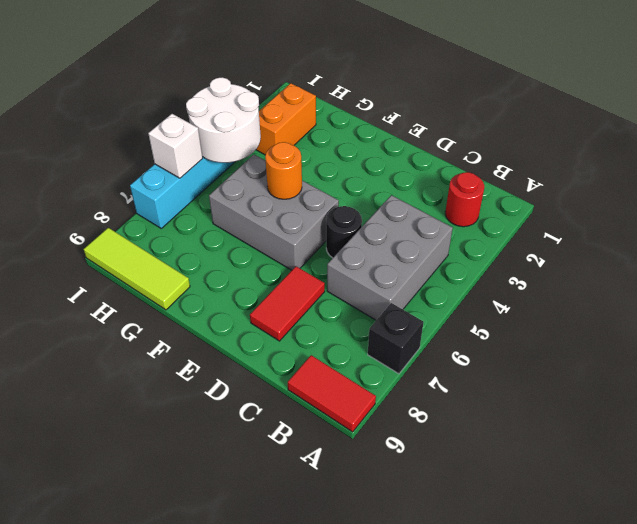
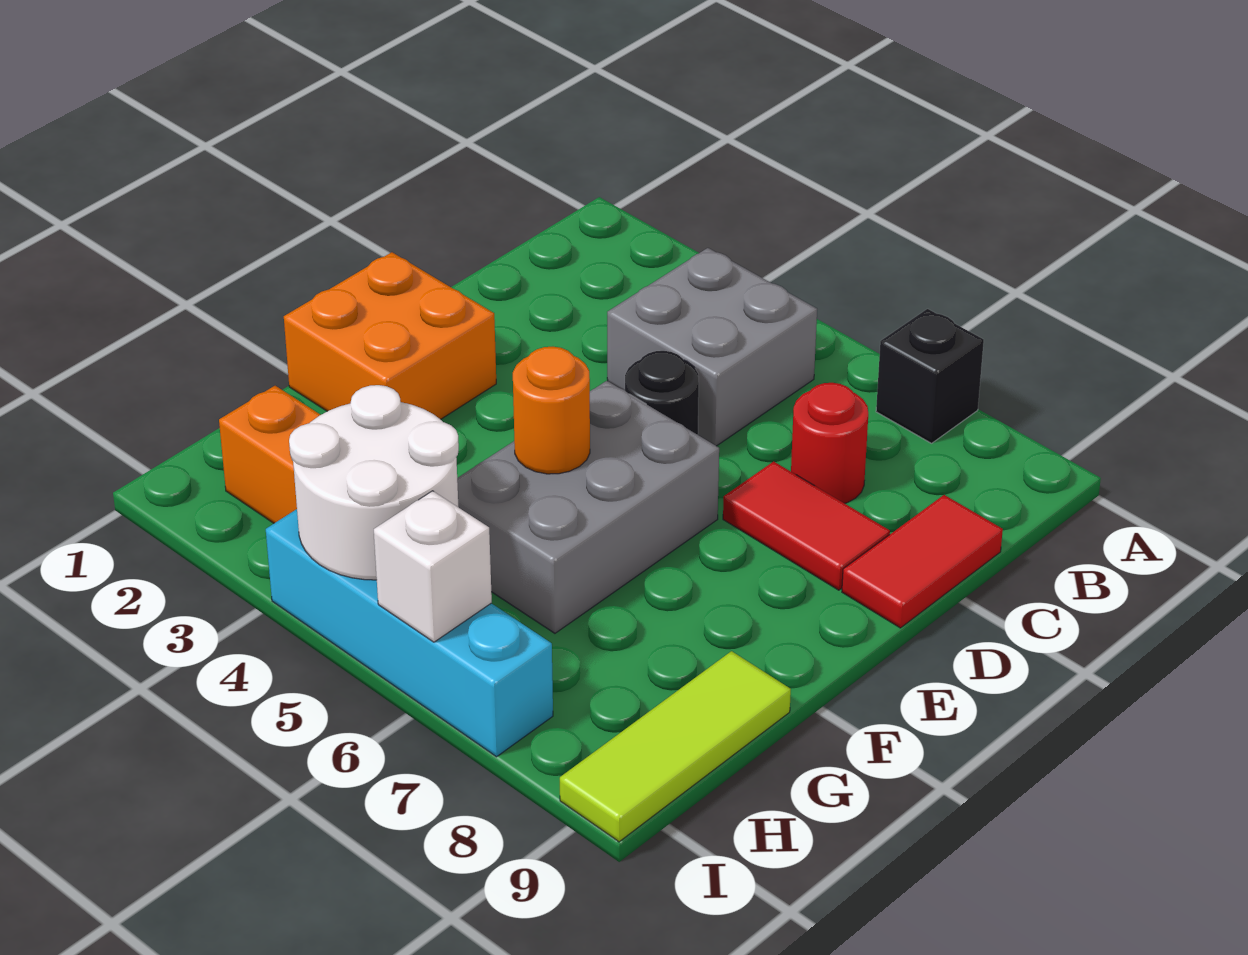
red 1x2 tile [288,355,376,432] -> red 1x2 tile moved to [842,495,1003,628]
red 1x1 round brick [445,172,484,227] -> red 1x1 round brick moved to [791,383,868,503]
grey 2x3 brick [327,195,453,320] -> grey 2x2 brick [607,248,817,446]
none -> orange 2x2 brick [284,252,496,419]

